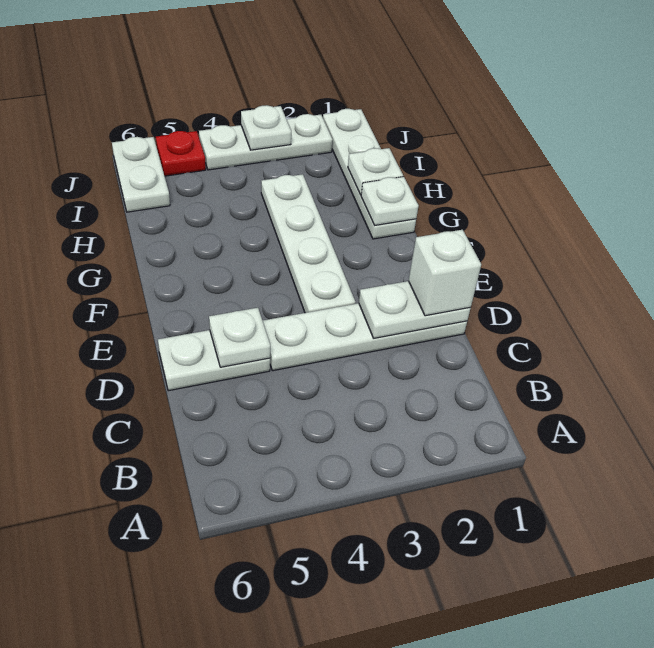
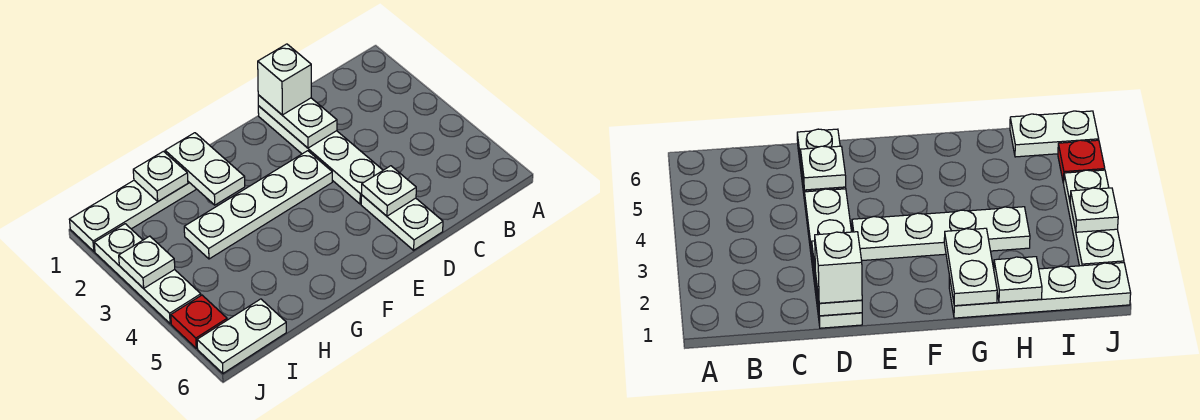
white 1x1 plate [361,177,419,225] -> white 1x2 plate [165,133,245,205]

